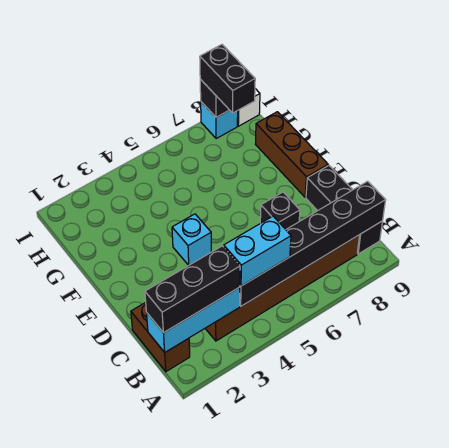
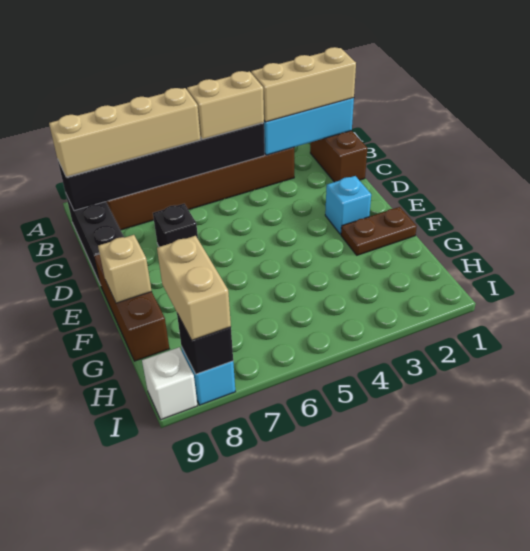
black 1x3 brick [145,246,240,333] -> tan 1x3 brick [251,47,356,122]
cyan 1x2 brick [224,216,291,286] -> tan 1x2 brick [187,71,264,140]
none -> tan 1x4 brick [49,88,201,177]
cyan 1x1 brick [172,214,211,265] -> cyan 1x1 brick moved to [325,176,371,234]
none -> brown 1x2 plate [341,207,417,255]
none -> tan 1x1 brick [98,235,152,303]
black 1x2 brick [200,45,255,113] -> tan 1x2 brick [157,236,231,340]

